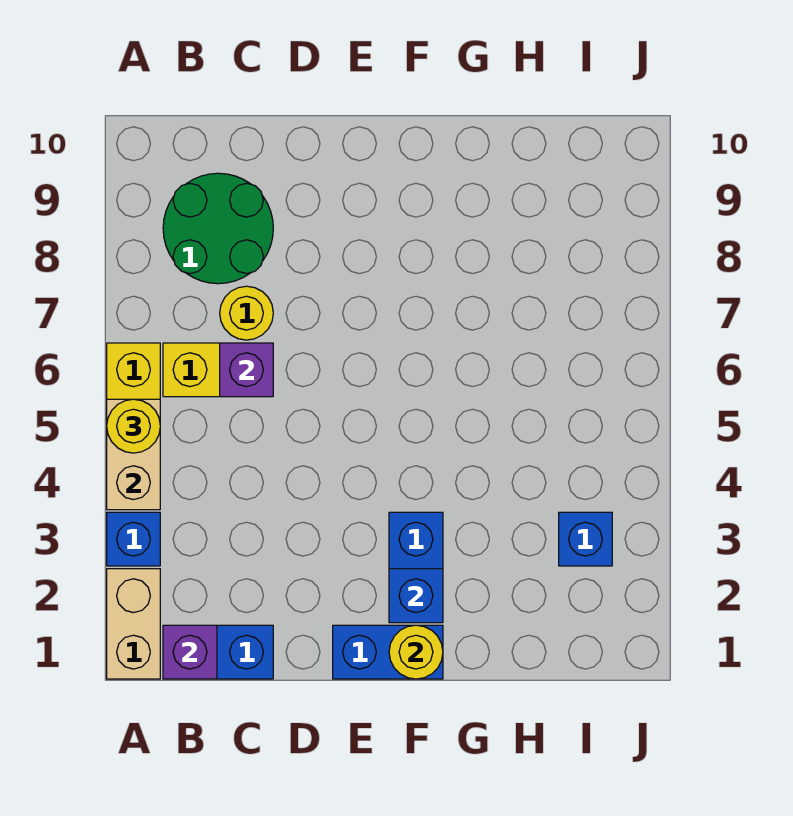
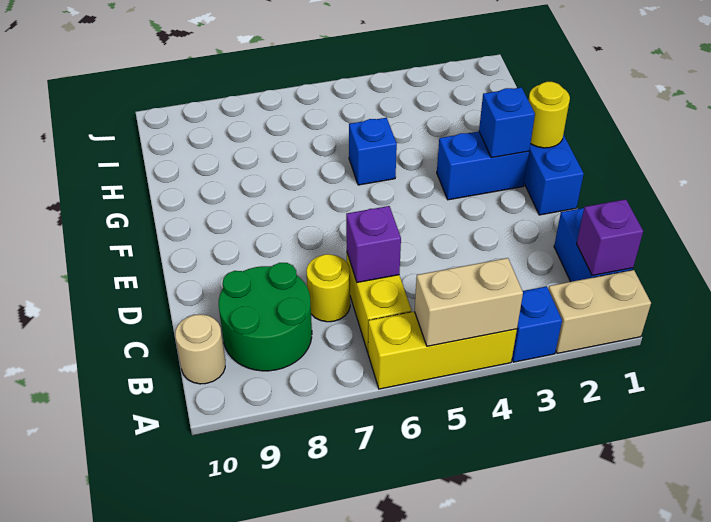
yellow 1x1 round brick [107,399,160,453] -> none
none -> tan 1x1 round brick [175,314,225,384]
blue 1x1 brick [559,512,612,566] -> blue 1x1 brick moved to [349,118,397,185]

